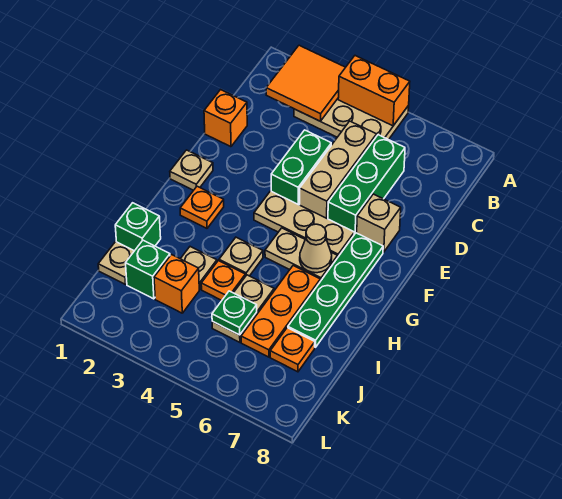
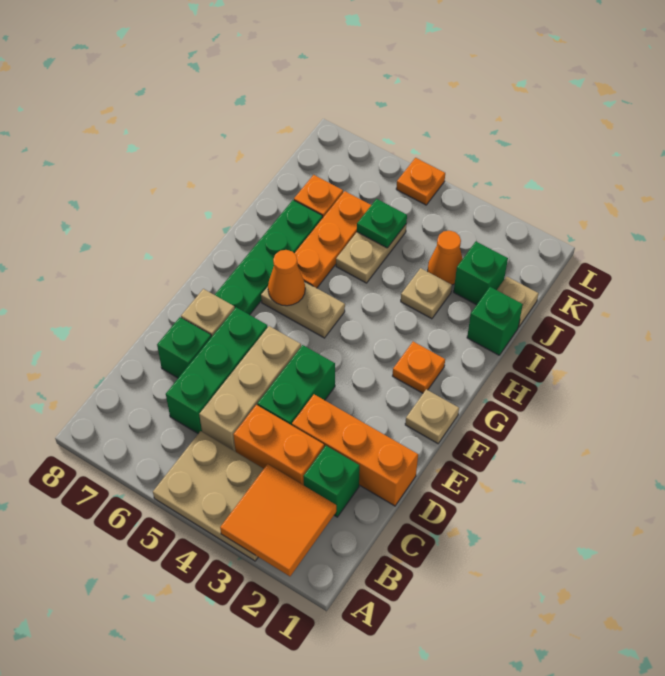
orange 1x2 brick [338,56,410,126] -> orange 1x2 brick moved to [234,405,324,485]
none -> green 1x1 brick [303,446,360,517]
orange 1x1 brick [204,90,247,147] -> orange 1x3 brick [292,394,418,506]
none -> green 1x1 brick [157,317,211,378]
tan 1x3 plate [254,191,354,258] -> none
tan 1x1 cone [300,224,332,273] -> orange 1x1 cone [268,250,305,306]
tan 1x1 plate [219,237,263,276] -> none
orange 1x1 plate [201,261,245,300] -> orange 1x1 plate moved to [396,158,445,205]
orange 1x1 brick [154,255,199,313] -> orange 1x1 cone [428,231,463,285]

